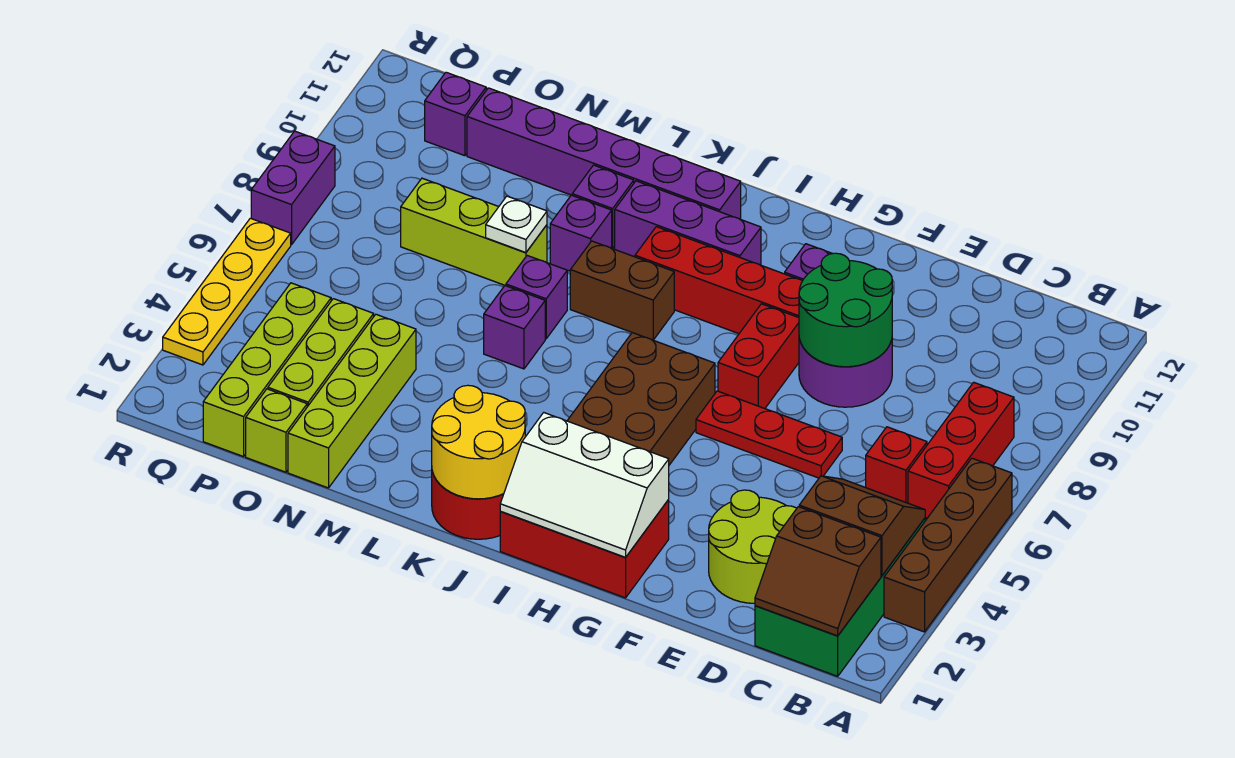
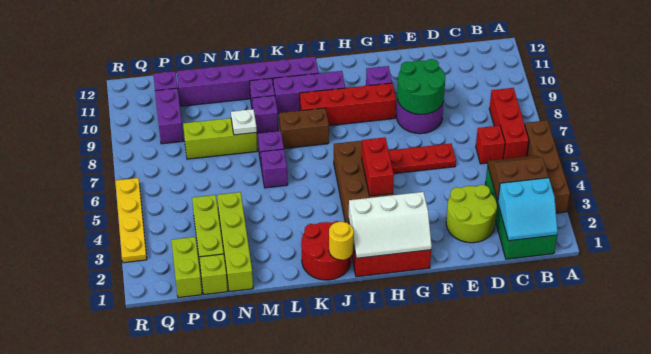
brown 2x2 slope [755,507,881,636] -> cyan 2x2 slope [498,178,558,241]
red 1x2 brick [718,304,799,408] -> red 1x2 brick moved to [362,137,394,196]
yellow 2x2 round brick [432,385,525,499] -> yellow 1x1 round brick [329,222,354,260]
lime 1x4 brick [203,283,331,457] -> lime 1x2 brick [171,237,202,298]
purple 1x2 brick [251,131,335,245] -> purple 1x2 brick moved to [155,88,184,144]

